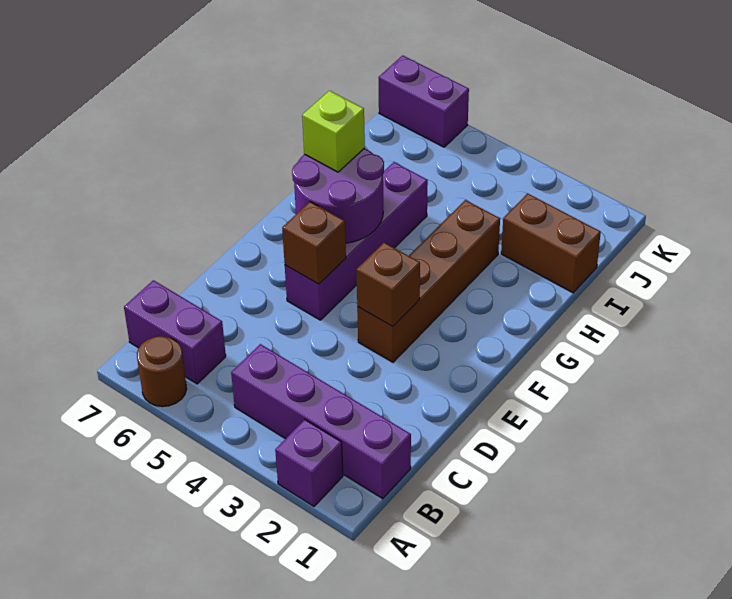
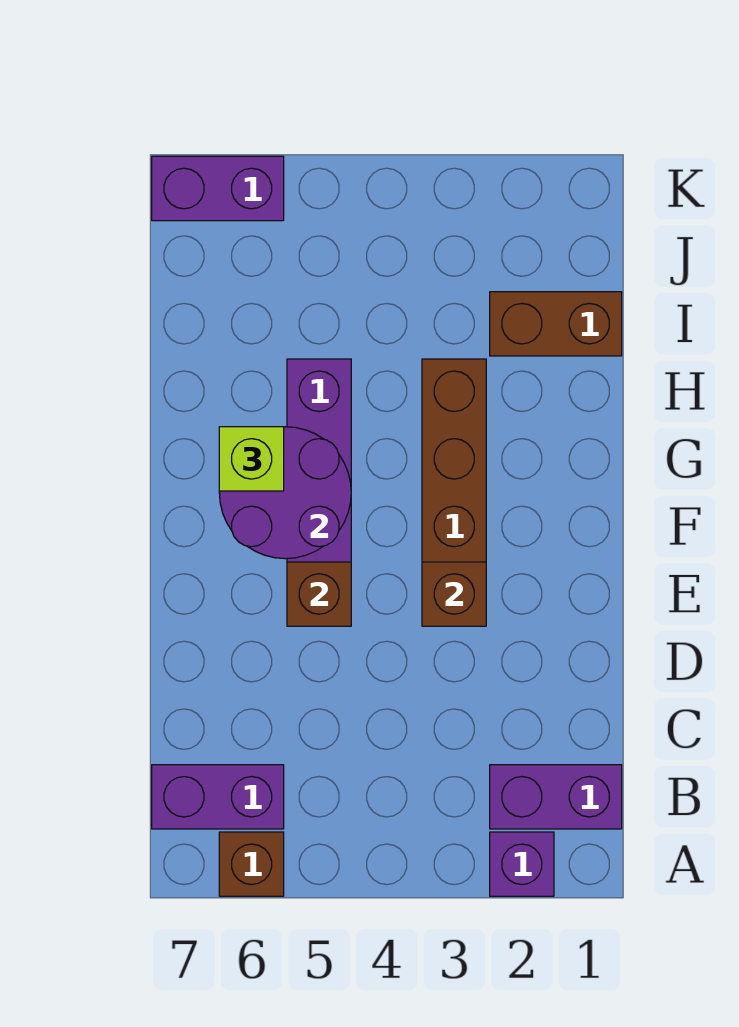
brown 1x1 round brick [137,336,187,407] -> brown 1x1 brick [219,832,284,896]
purple 1x4 brick [231,344,411,499] -> purple 1x2 brick [490,765,622,829]

